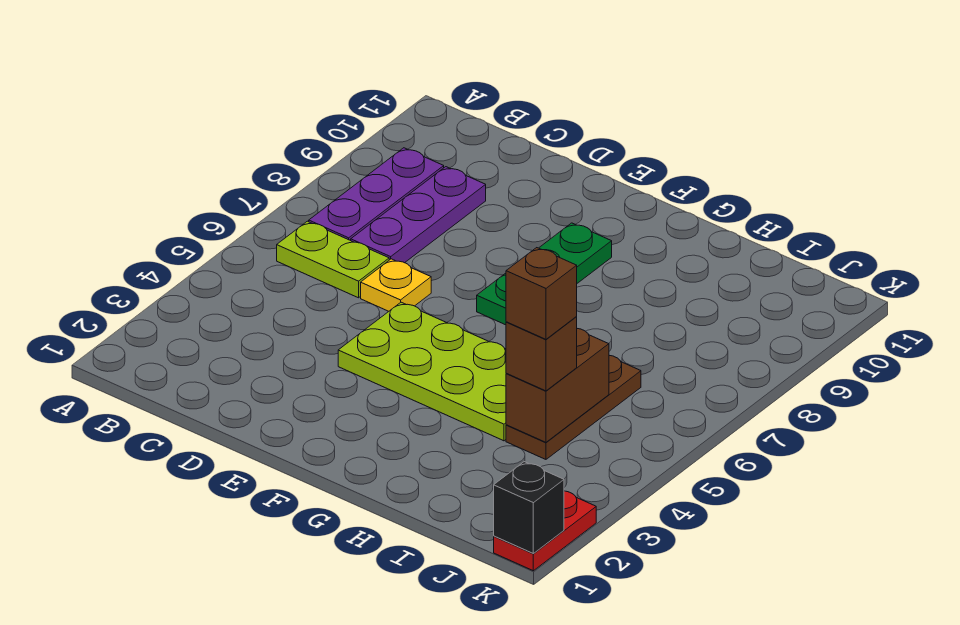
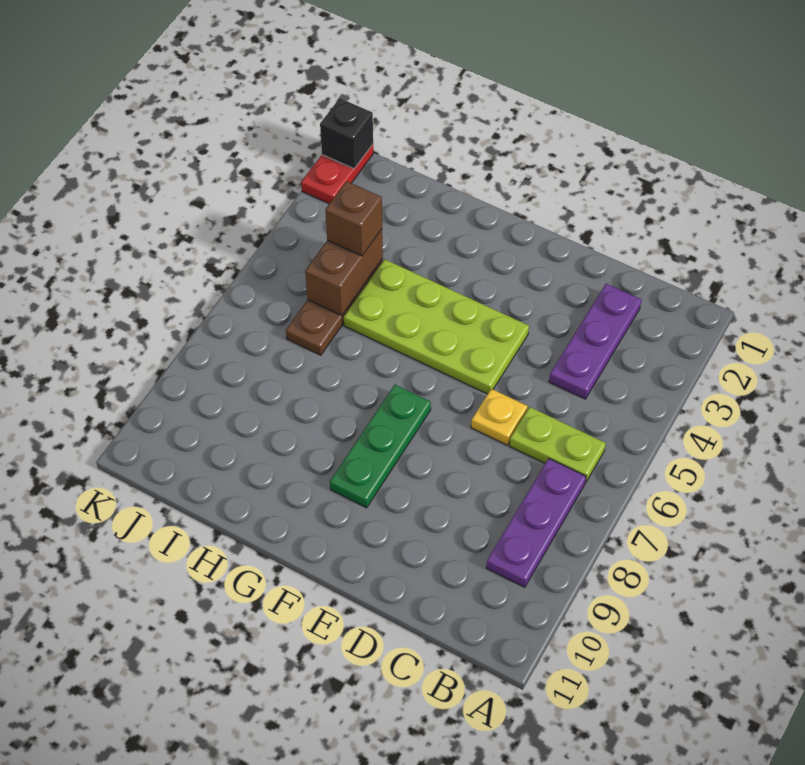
purple 1x3 plate [351,167,486,263] -> purple 1x3 plate moved to [549,284,642,399]
brown 1x1 brick [506,248,577,339] -> none

